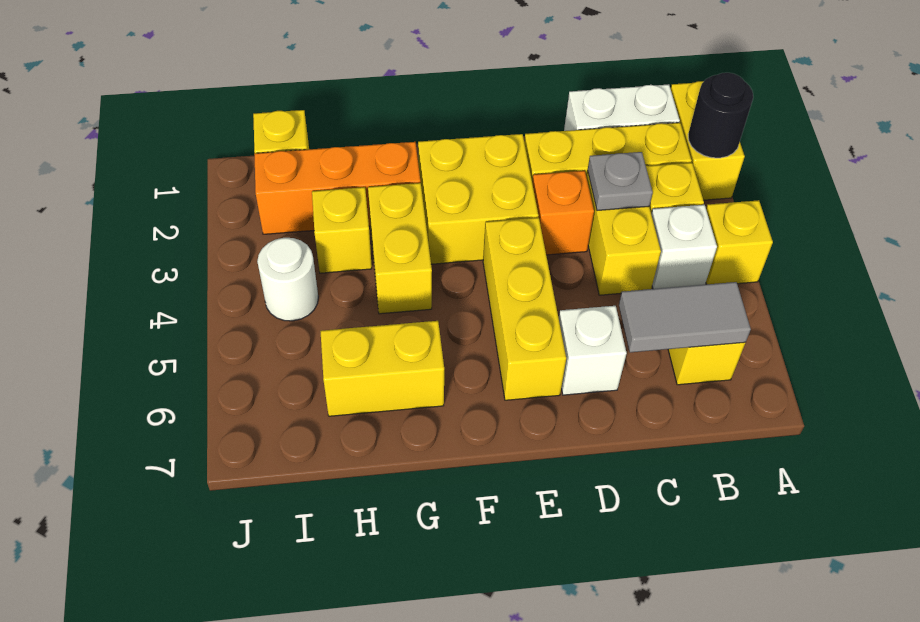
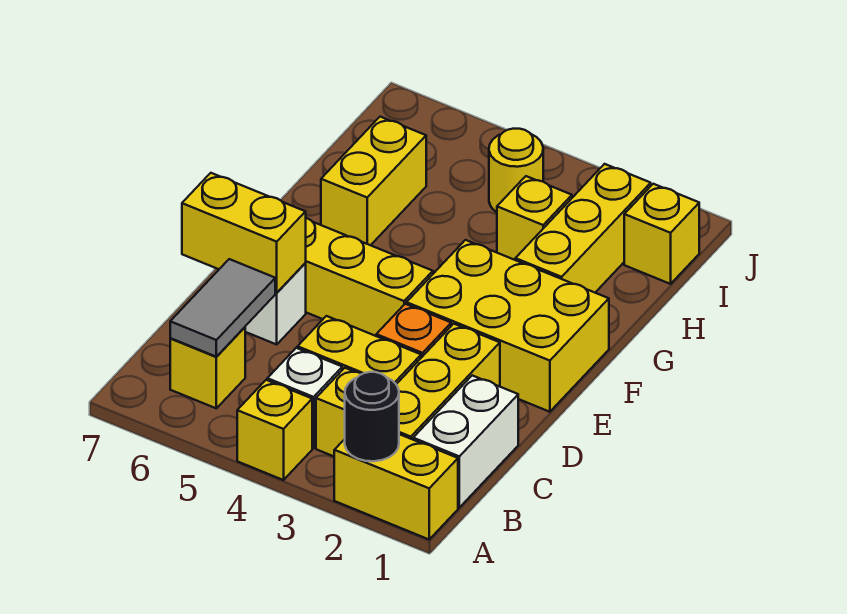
grey 1x1 plate [588,152,653,211] -> none
yellow 2x2 brick [418,134,538,264] -> yellow 2x3 brick [407,240,609,412]
orange 1x3 brick [254,142,421,234] -> yellow 1x3 brick [515,164,651,293]
yellow 1x2 brick [368,183,432,314] -> yellow 1x2 brick moved to [182,173,306,293]
white 1x1 round brick [257,238,318,321] -> yellow 1x1 round brick [489,129,543,212]

